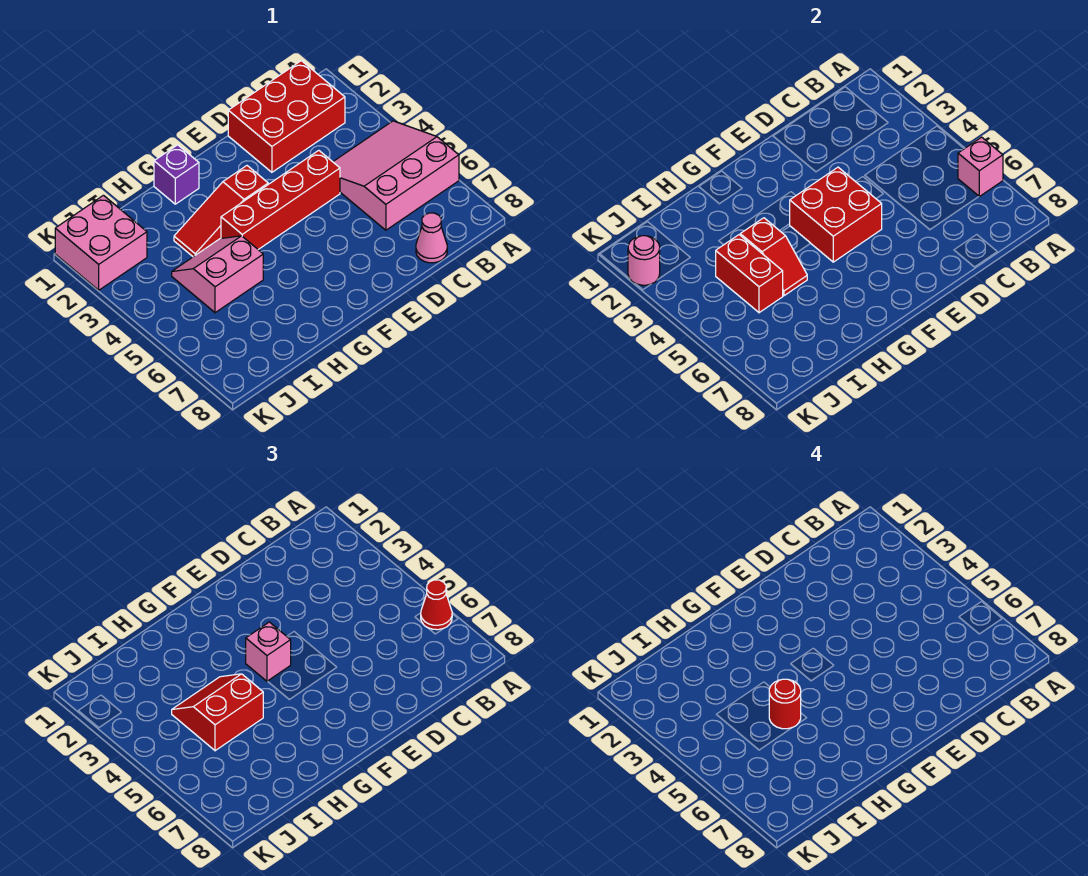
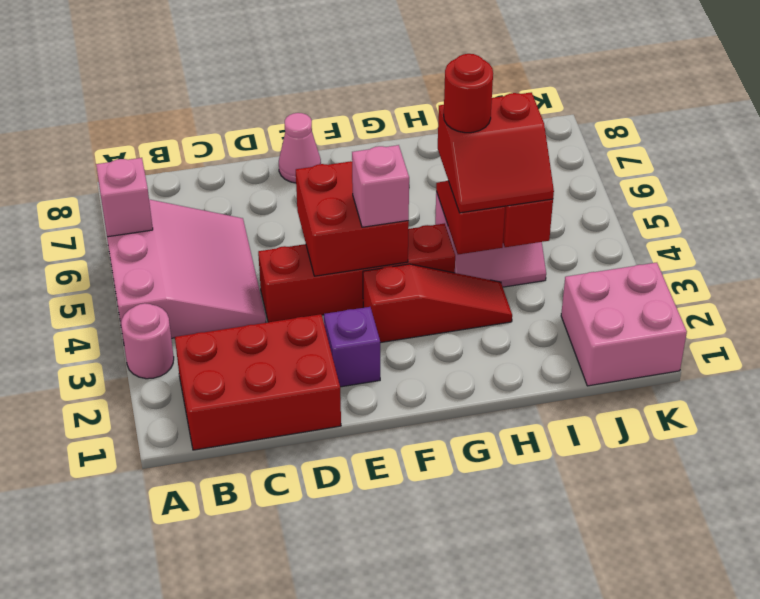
pink 3x3 slope [333,121,459,230] -> pink 3x3 slope turned to [105,199,266,338]
red 1x1 cone [421,580,452,630] -> none
pink 1x1 cone [416,213,447,263] -> pink 1x1 cone moved to [279,113,321,183]
purple 1x1 brick [154,145,199,204] -> purple 1x1 brick moved to [324,307,380,387]
pink 1x1 round brick [628,236,660,285] -> pink 1x1 round brick moved to [121,303,174,379]

